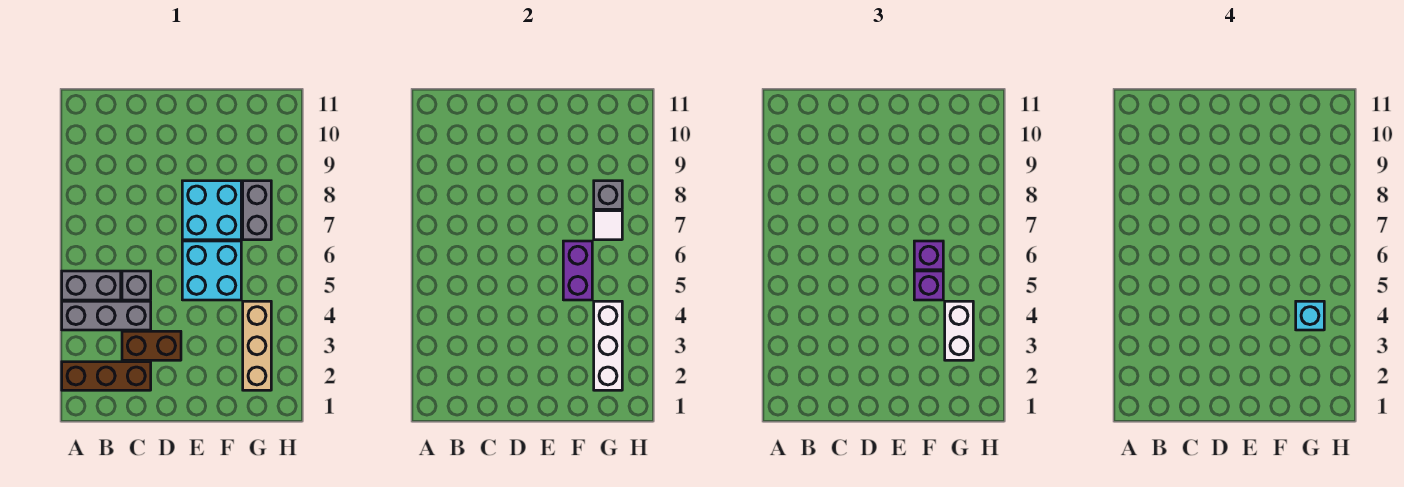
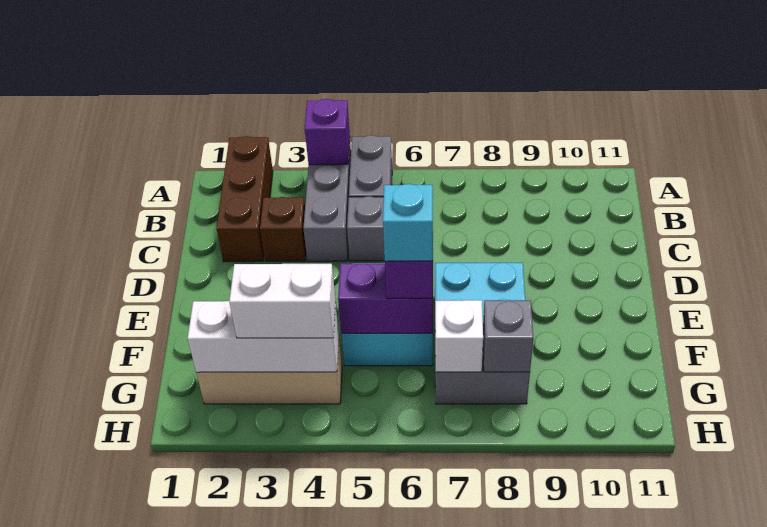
brown 1x2 brick [122,331,181,360] -> brown 1x1 brick [260,197,306,261]
purple 1x1 brick [914,271,943,300] -> purple 1x1 brick moved to [305,99,350,165]
cyan 1x1 brick [1296,301,1324,330] -> cyan 1x1 brick moved to [383,184,433,261]
white 1x1 tile [594,211,622,240] -> white 1x1 brick [435,300,483,372]

